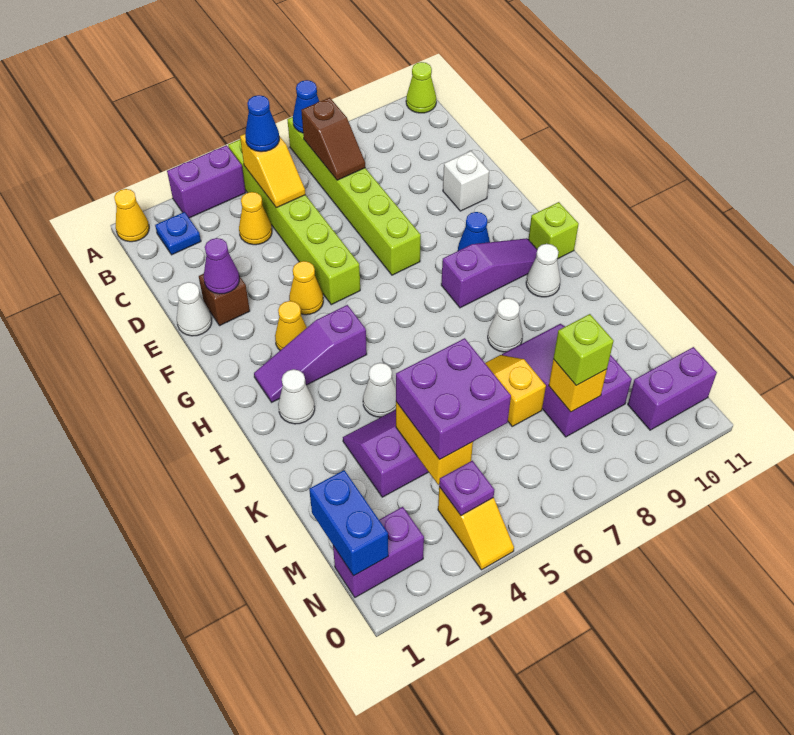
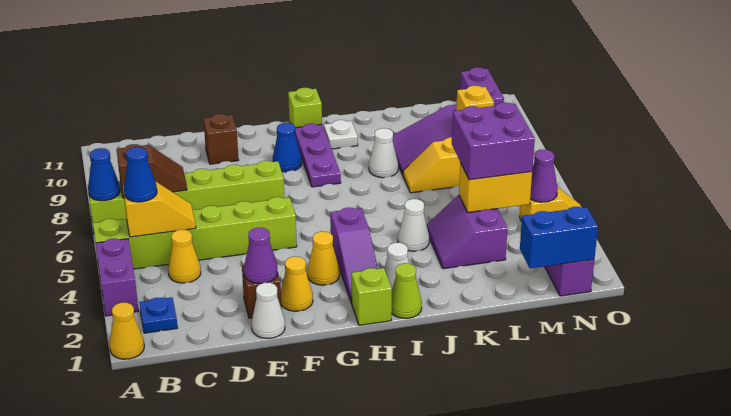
lime 1x1 cone [406,62,436,113] -> lime 1x1 cone moved to [392,263,422,318]
white 1x1 brick [443,151,489,211] -> brown 1x1 brick [204,114,238,164]
yellow 1x1 cone [289,261,323,315] -> yellow 1x1 cone moved to [281,257,313,311]
purple 1x3 slope [441,238,537,308] -> purple 1x3 plate [295,124,341,187]
white 1x1 cone [526,244,560,297] -> white 1x1 plate [324,120,358,149]
lime 1x1 brick [553,314,614,385] -> lime 1x1 brick moved to [351,268,392,325]
purple 1x1 plate [439,461,494,515] -> purple 1x1 cone [530,150,558,202]

